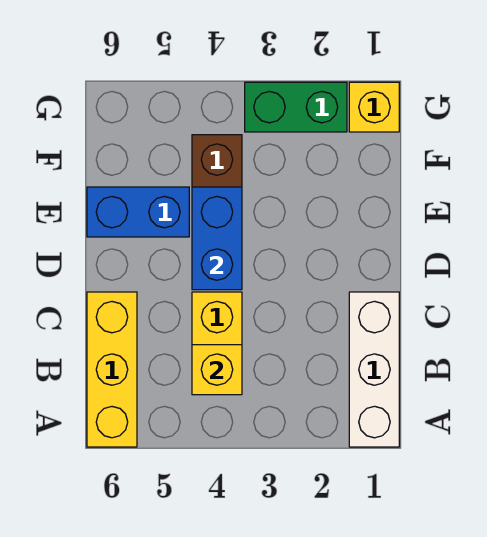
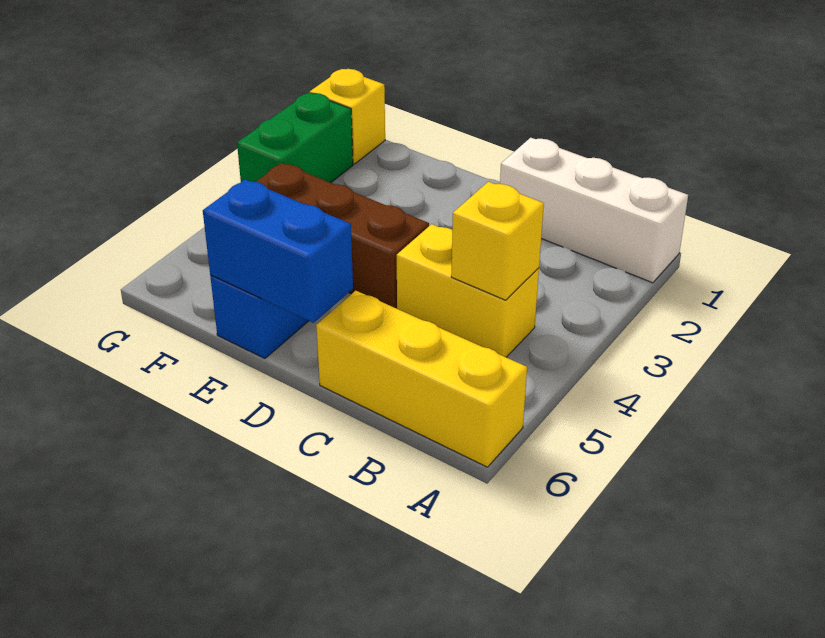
blue 1x2 brick [192,187,242,290] -> blue 1x2 brick moved to [203,179,353,323]

